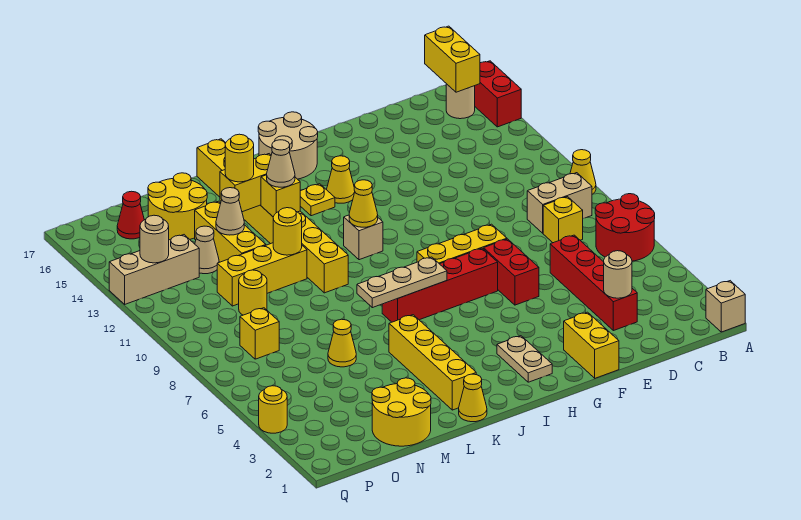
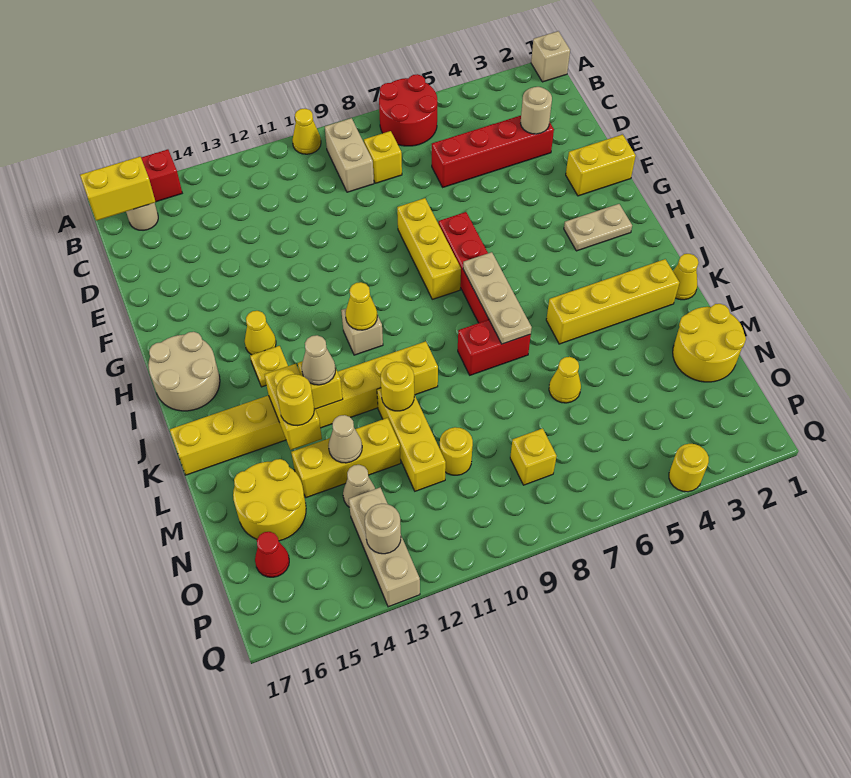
red 1x2 brick [484,239,539,305] -> red 1x2 brick moved to [458,320,531,375]

